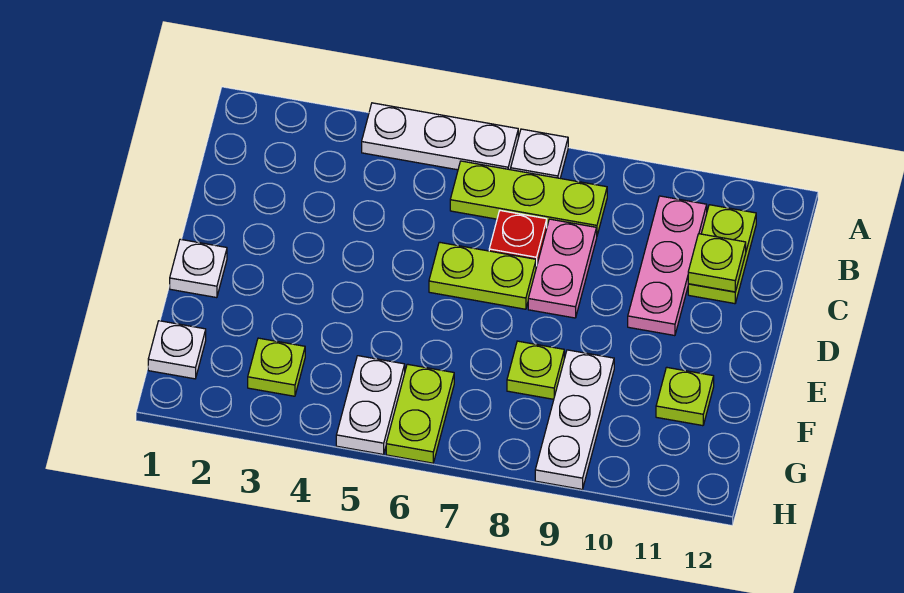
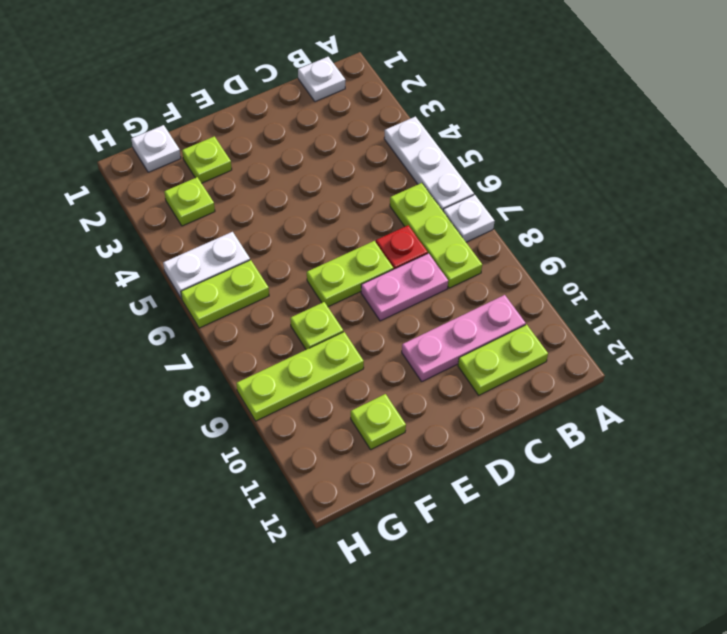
lime 1x1 plate [688,234,746,292] -> lime 1x1 plate moved to [182,136,232,183]
lime 1x2 plate [429,242,536,309] -> lime 1x2 plate turned to [307,241,393,307]
white 1x1 plate [170,239,227,298] -> white 1x1 plate moved to [298,57,345,102]
white 1x3 plate [535,350,614,489] -> lime 1x3 plate [236,332,364,421]

